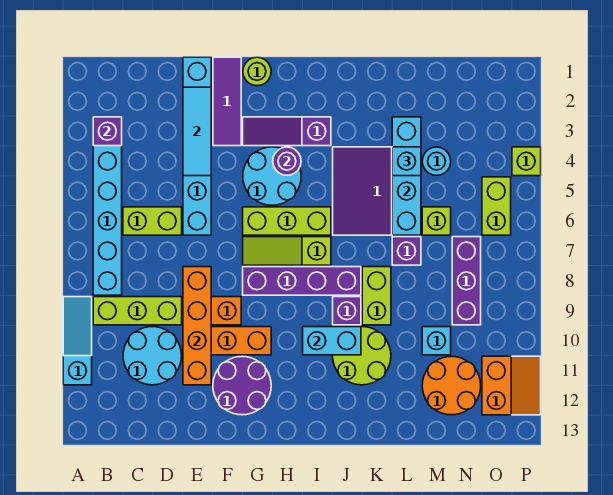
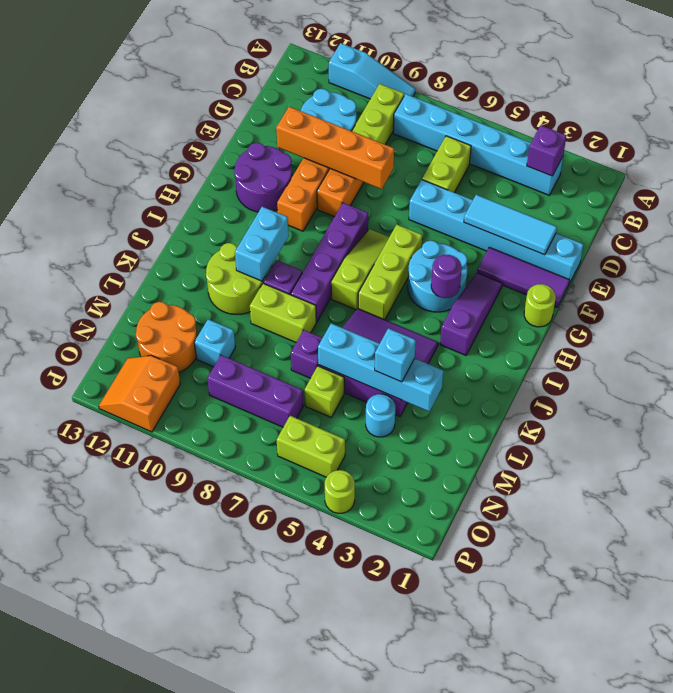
orange 2x2 slope [482,356,541,415] -> orange 2x2 slope turned to [99,355,180,432]
lime 1x1 brick [512,147,541,176] -> lime 1x1 round brick [325,470,355,513]

